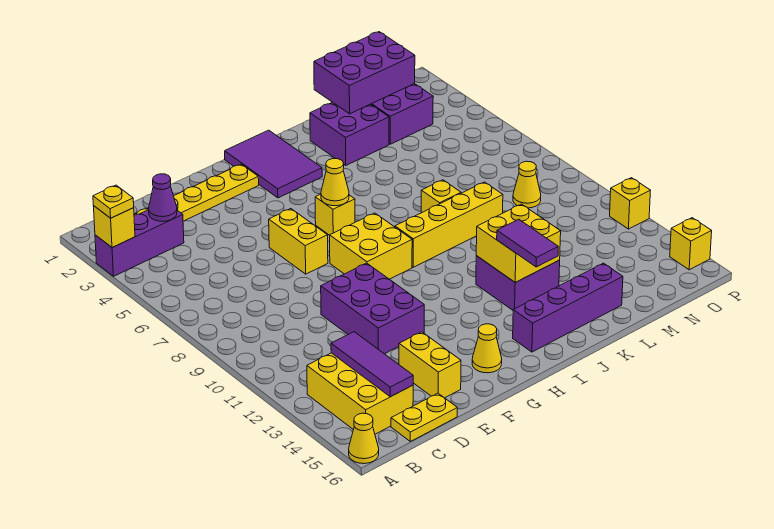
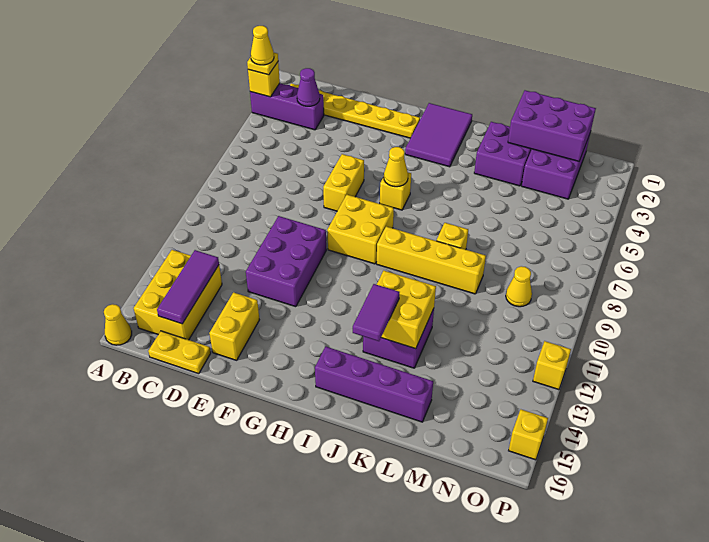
yellow 1x1 cone [472,324,502,373] -> yellow 1x1 cone moved to [251,26,274,65]

